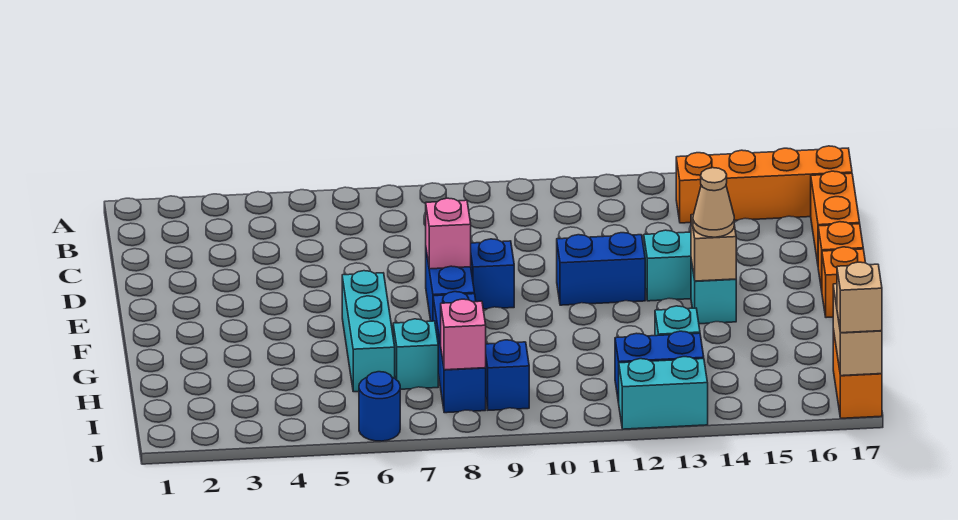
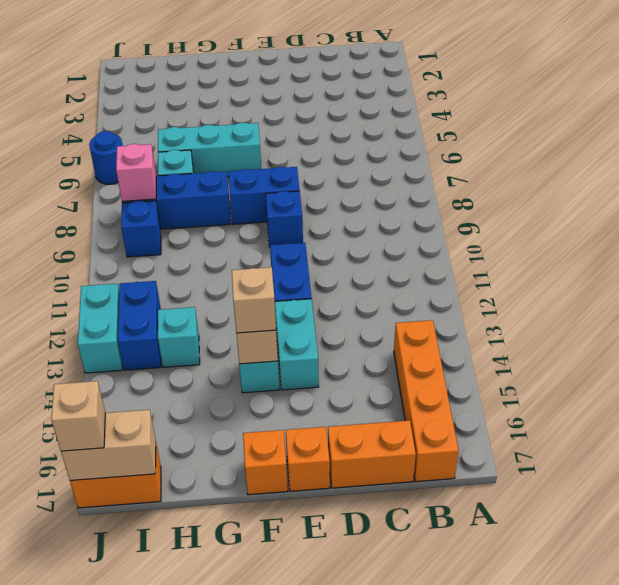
pink 1x1 brick [426,198,471,269] -> none
tan 1x1 cone [693,168,734,237] -> tan 1x1 brick [232,267,276,333]

